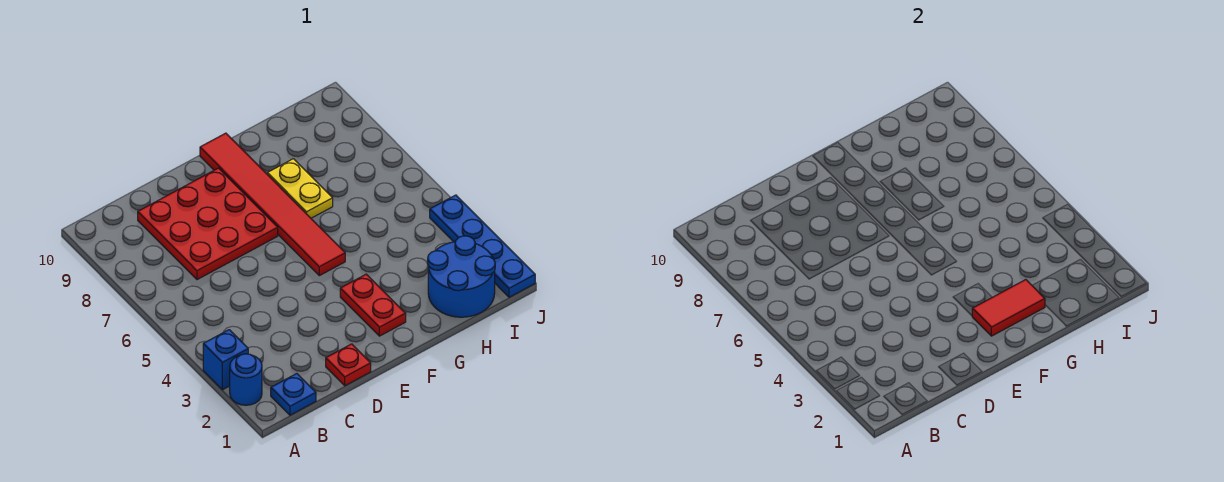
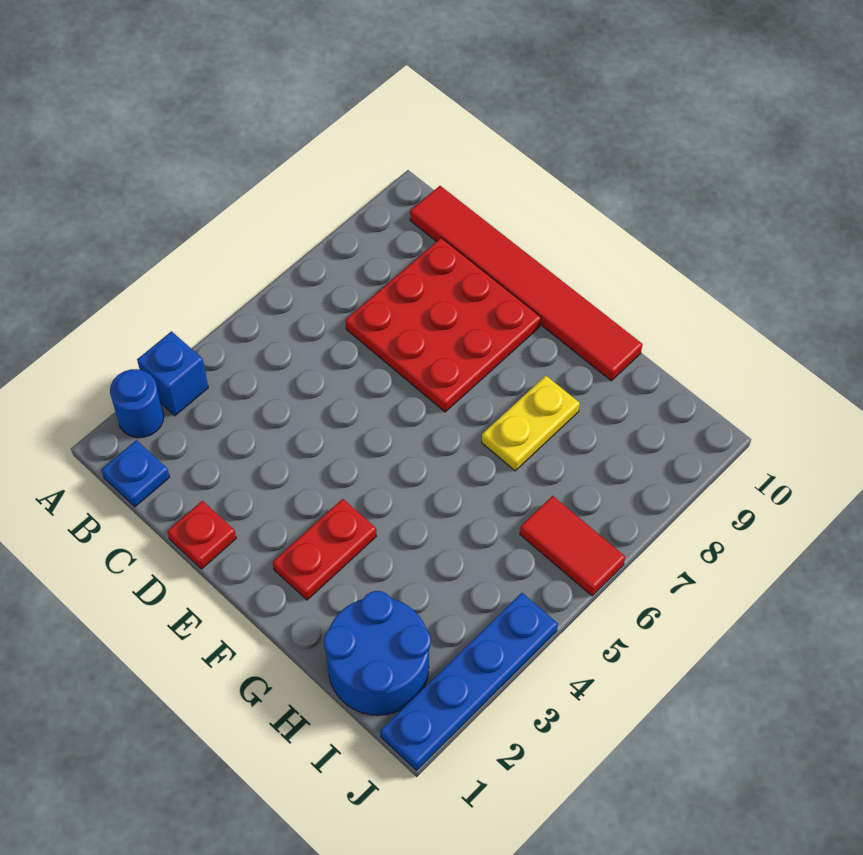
red 1x2 tile [972,280,1045,336] -> red 1x2 tile moved to [520,496,625,596]
red 1x6 tile [200,133,345,276] -> red 1x6 tile turned to [410,186,643,381]

